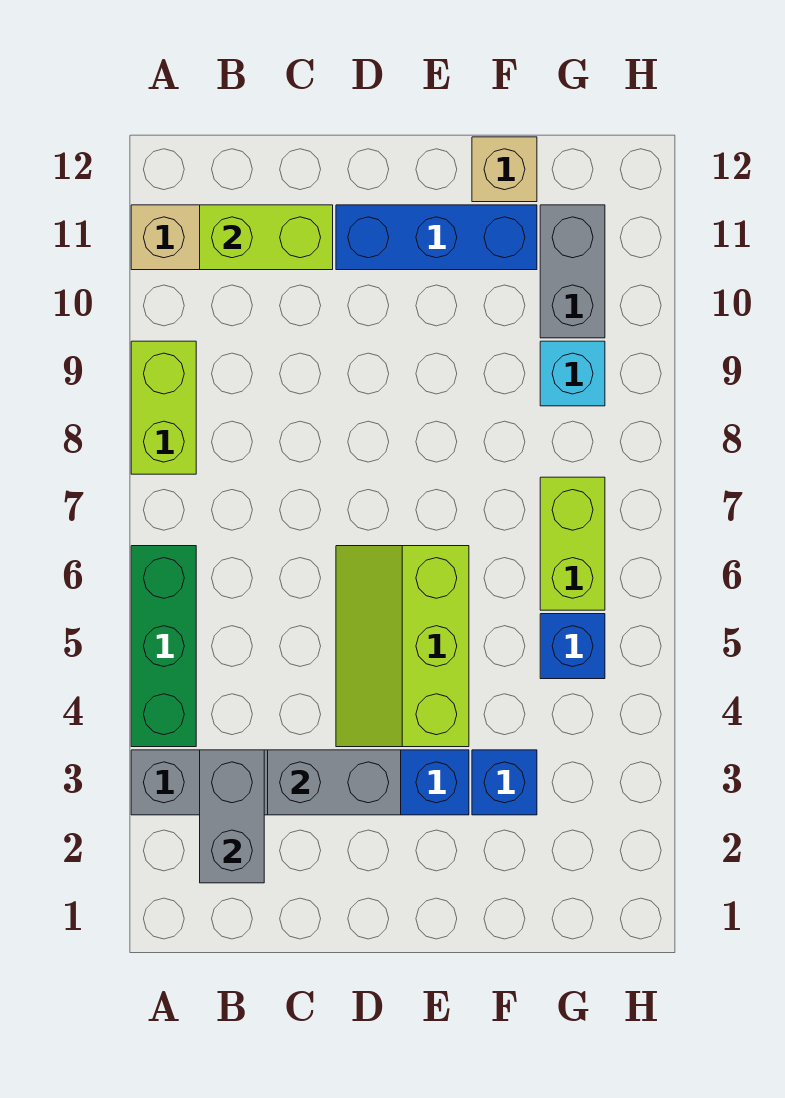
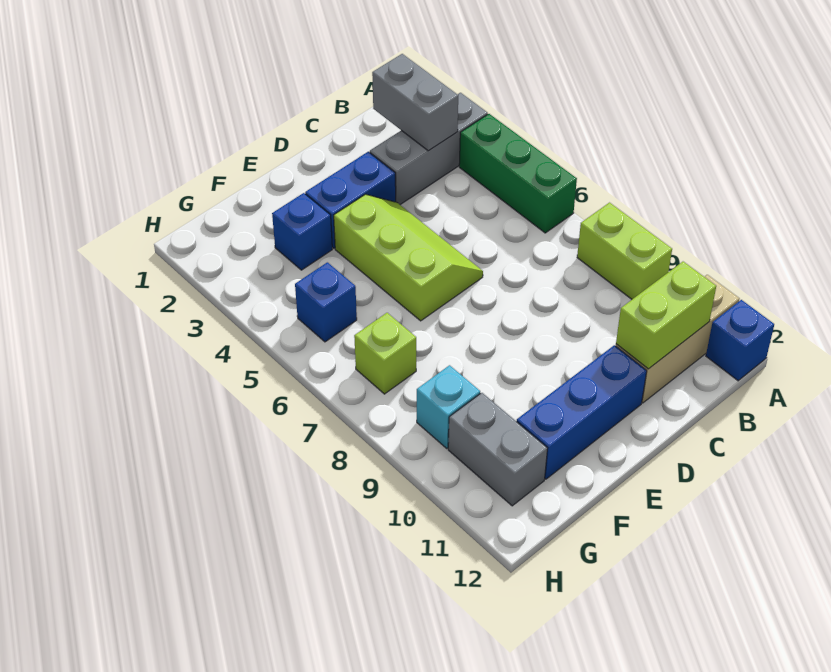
none -> blue 1x1 brick [706,300,774,381]
grey 1x2 brick [268,750,401,815] -> none
tan 1x1 brick [472,137,537,202] -> none
lime 1x2 brick [540,477,605,610] -> lime 1x1 brick [354,313,416,394]

